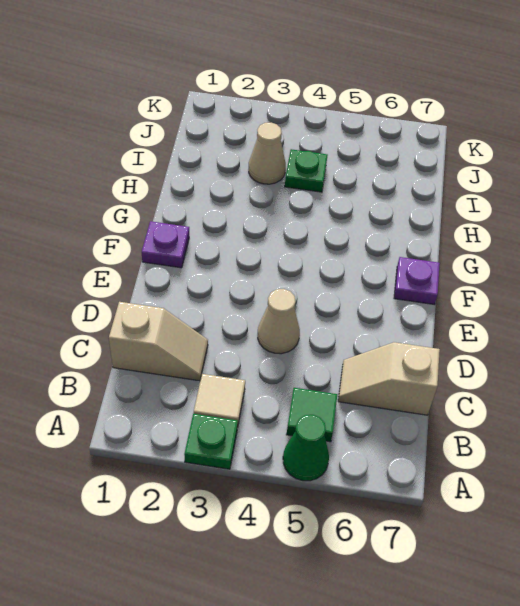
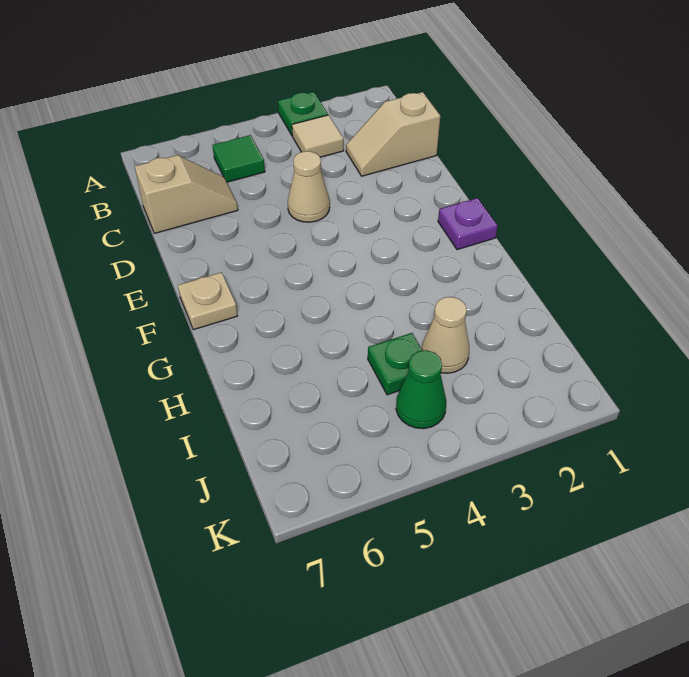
green 1x1 cone [283,415,329,481] -> green 1x1 cone moved to [396,350,446,429]
purple 1x1 plate [394,257,440,304] -> tan 1x1 plate [178,272,237,330]

